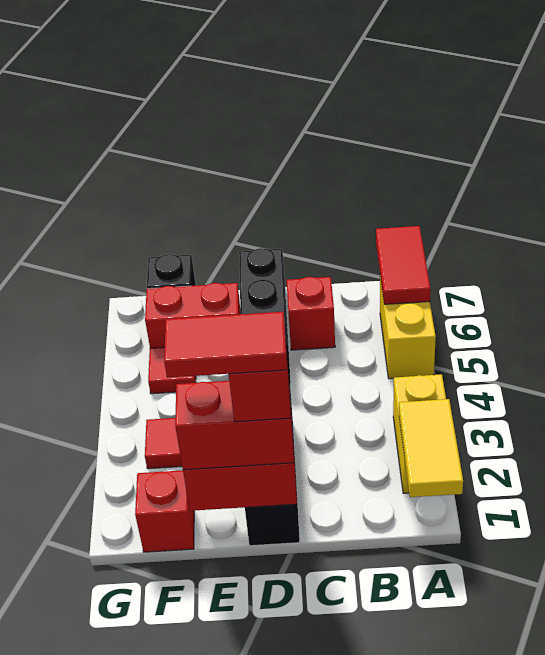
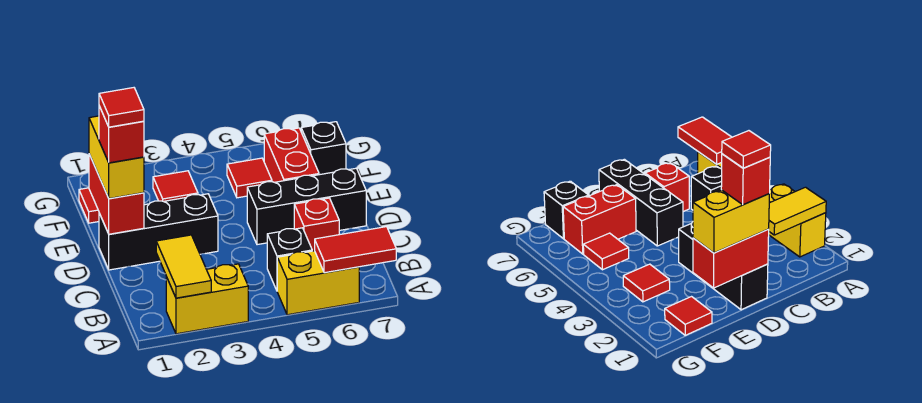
yellow 1x2 tile [399,399,463,497] -> yellow 1x2 tile turned to [156,235,211,298]
none -> black 1x1 brick [267,228,312,290]
red 1x2 brick [175,381,294,470] -> yellow 1x2 brick [89,116,144,199]
red 1x2 tile [164,312,287,378] -> red 1x1 tile [99,88,144,127]
red 1x1 brick [135,470,194,552] -> red 1x1 tile [79,188,99,223]

